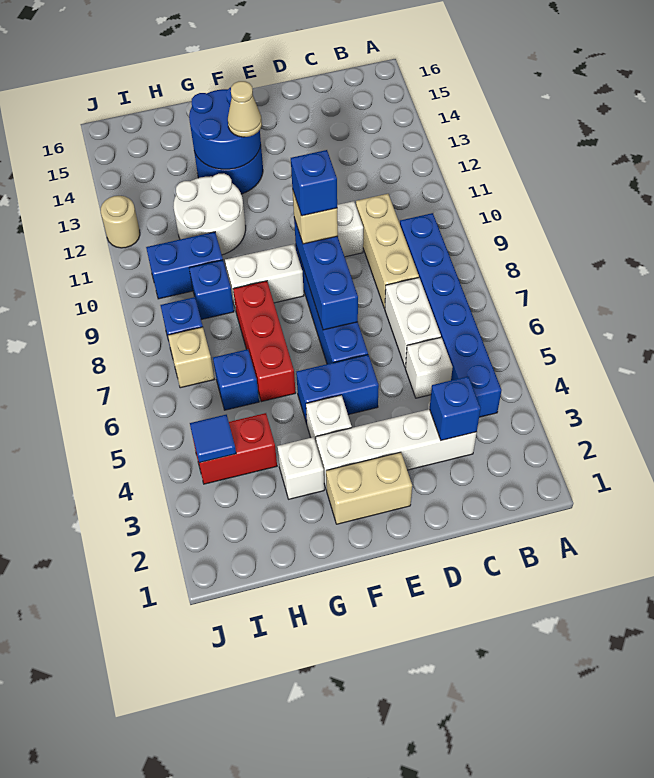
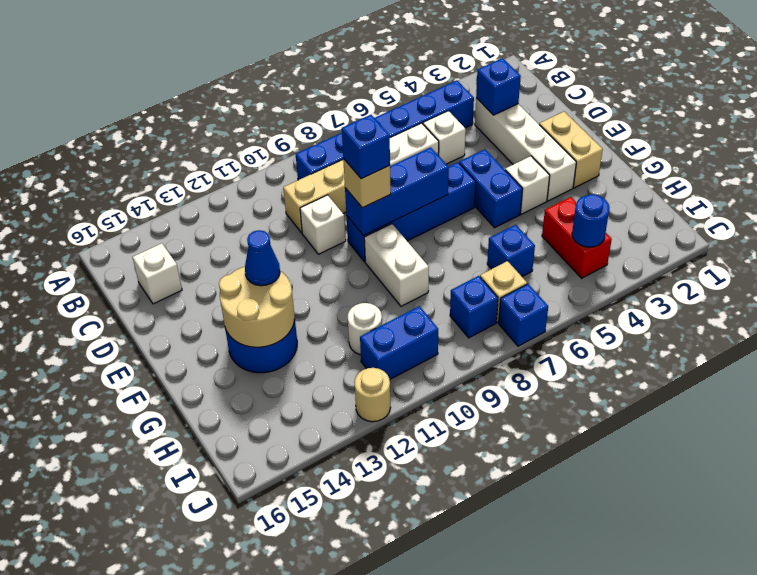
blue 2x2 round brick [189,87,261,169] -> tan 2x2 round brick [219,267,295,347]
tan 1x1 cone [228,81,262,137] -> blue 1x1 cone [245,230,280,286]
white 1x1 brick [277,437,324,499] -> white 1x1 brick moved to [133,243,182,304]
red 1x3 brick [233,281,296,402] -> none
white 2x2 round brick [174,173,246,255] -> white 1x1 round brick [348,303,382,355]
blue 1x1 brick [189,260,234,320] -> blue 1x1 brick moved to [499,284,548,346]
blue 1x2 brick [146,232,223,299] -> blue 1x2 brick turned to [360,306,438,379]
blue 1x1 tile [190,415,236,463] -> blue 1x1 round brick [572,194,610,247]

